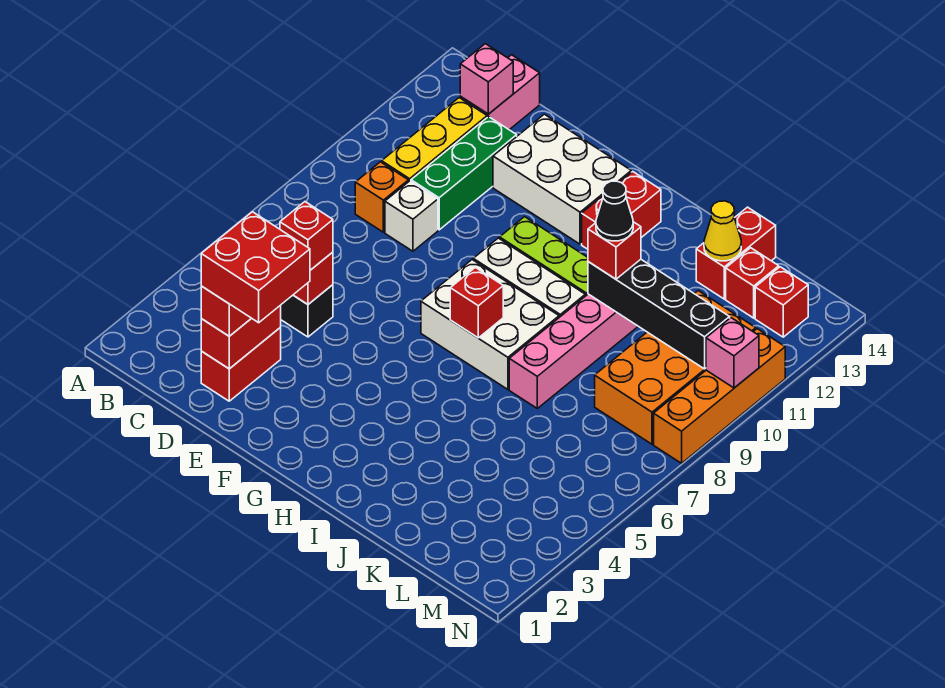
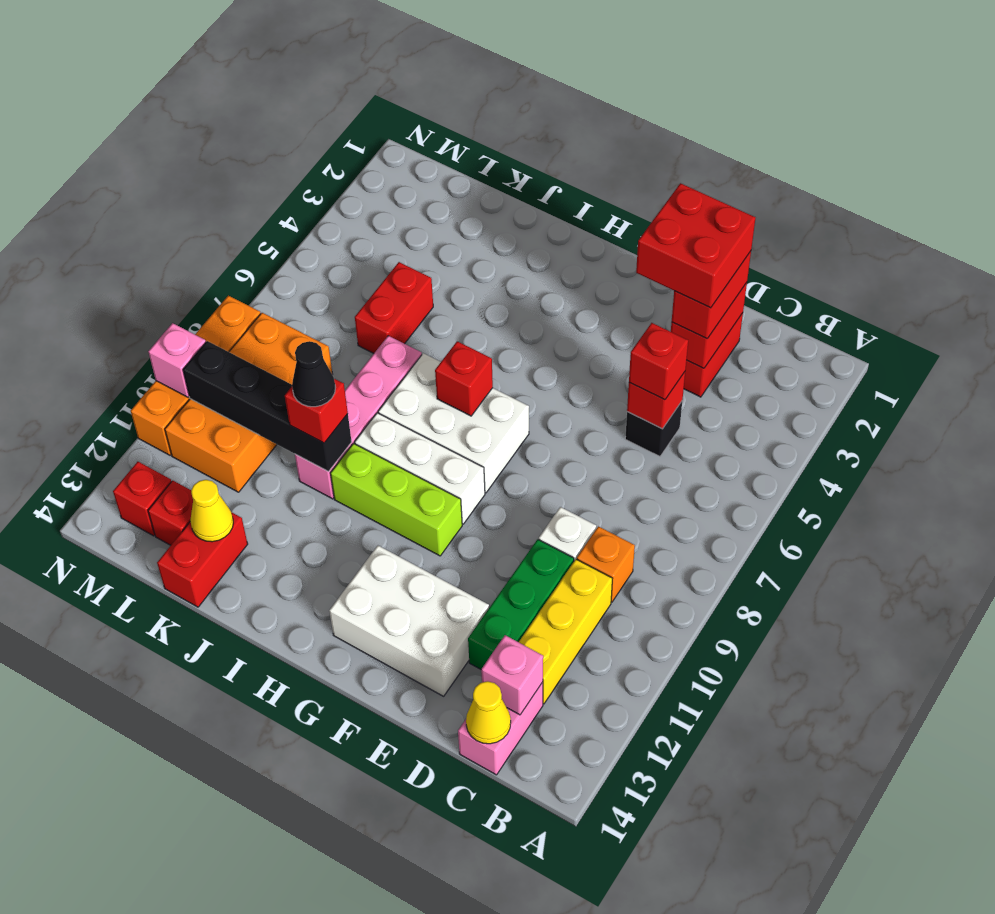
none -> yellow 1x1 cone [466,681,511,744]
red 1x2 brick [582,172,661,249] -> red 1x2 brick moved to [355,262,433,353]

